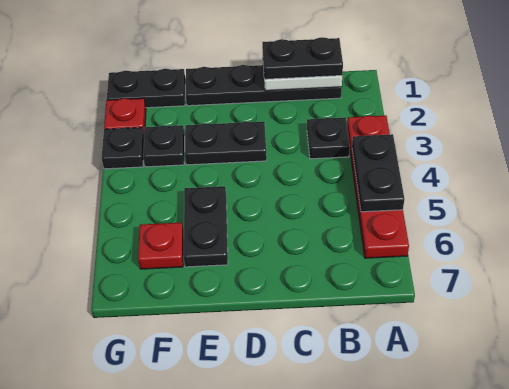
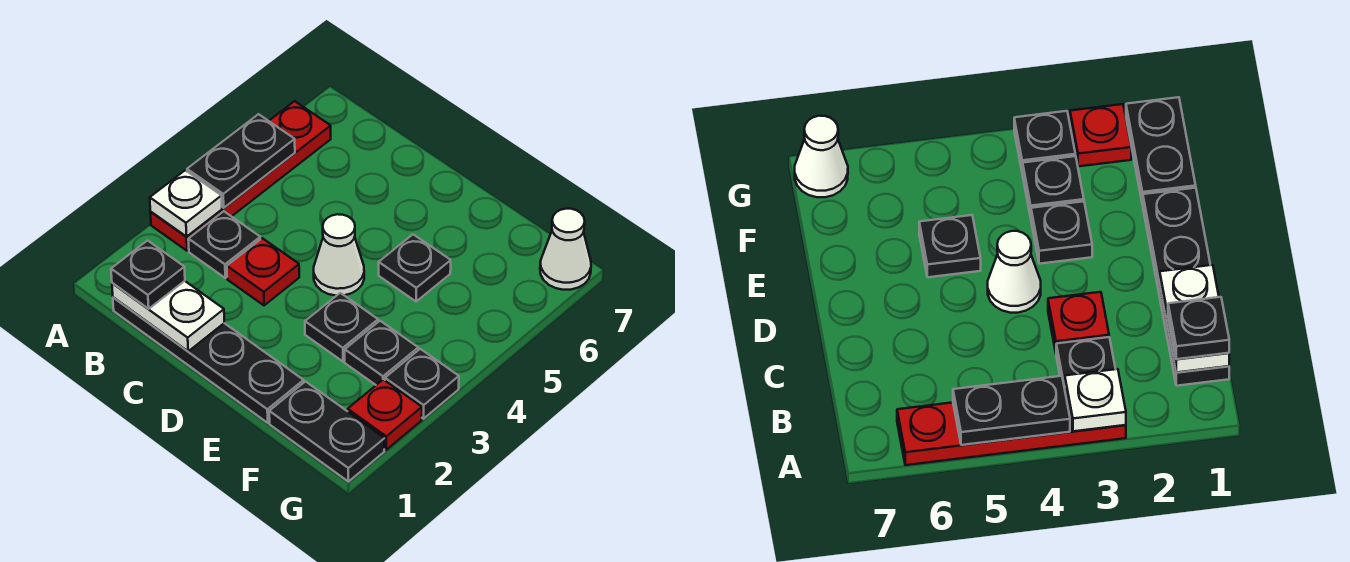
none -> white 1x1 plate [150,170,222,237]
black 1x2 plate [262,37,343,79] -> black 1x1 plate [111,241,185,309]
black 1x2 plate [185,121,267,165] -> black 1x1 plate [305,293,378,361]
none -> white 1x1 cone [314,214,364,296]
black 1x2 plate [184,186,228,267] -> black 1x1 plate [379,234,451,302]
red 1x1 plate [138,223,183,269] -> red 1x1 plate moved to [227,238,299,305]
none -> white 1x1 cone [540,209,591,290]

